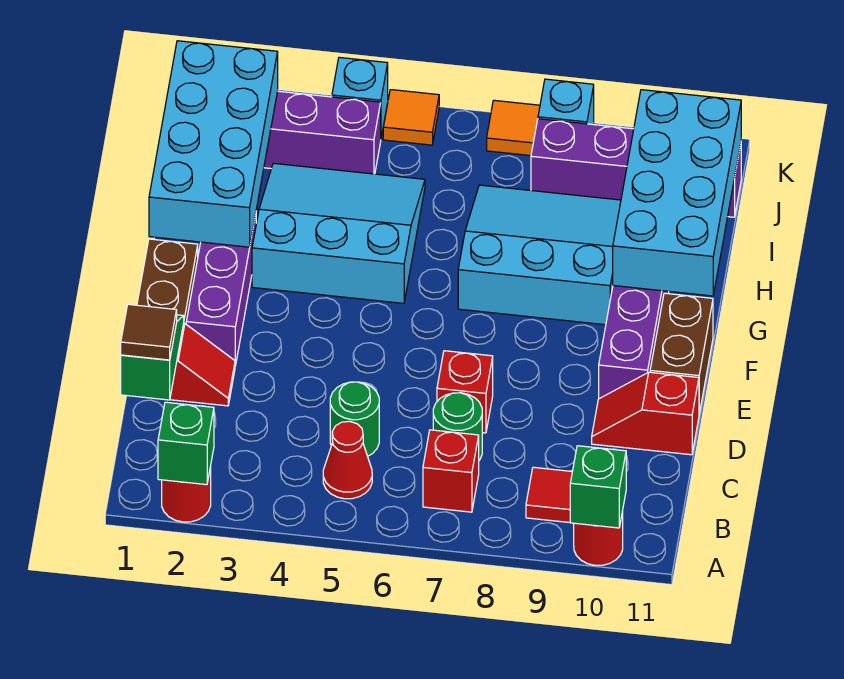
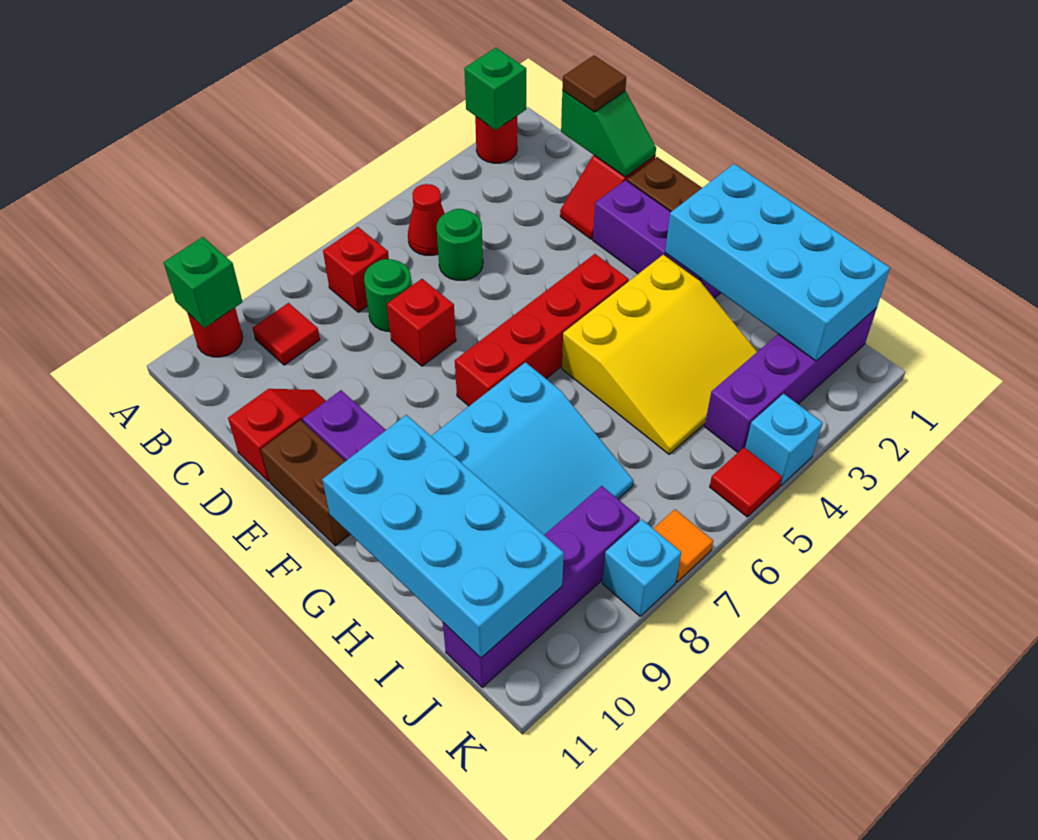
none -> red 1x4 brick [455,254,629,406]
cyan 3x3 slope [252,163,425,303] -> yellow 3x3 slope [562,254,757,454]
orange 1x1 tile [383,90,439,145] -> red 1x1 tile [710,447,782,517]

